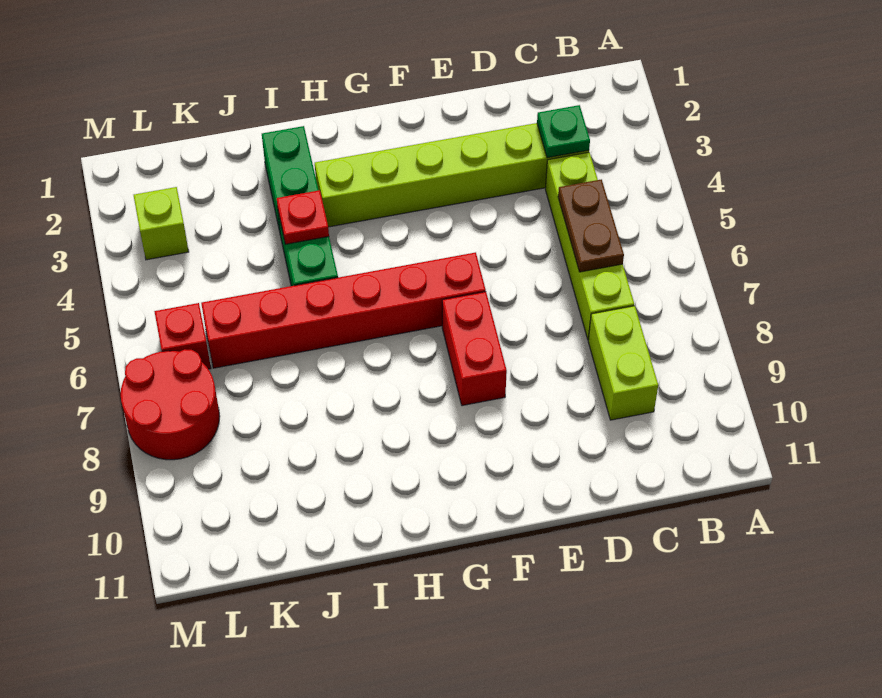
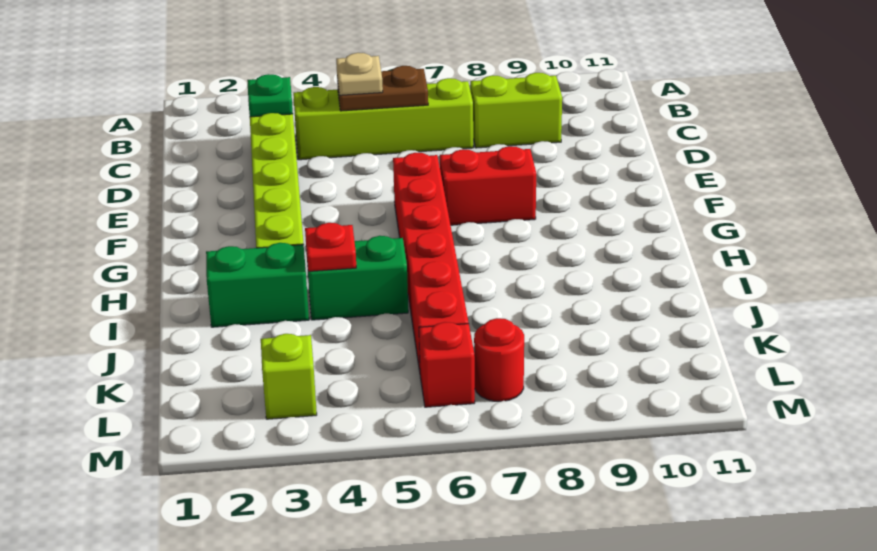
none -> tan 1x1 plate [336,53,383,95]
red 2x2 round brick [121,349,220,460] -> red 1x1 round brick [474,318,524,401]

